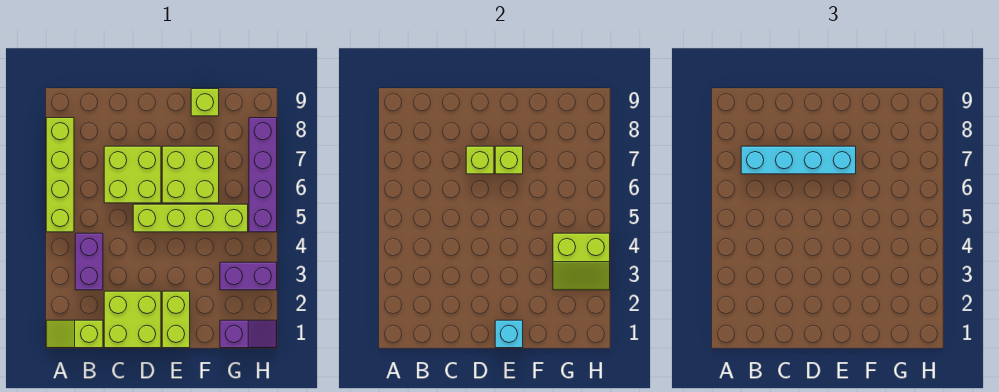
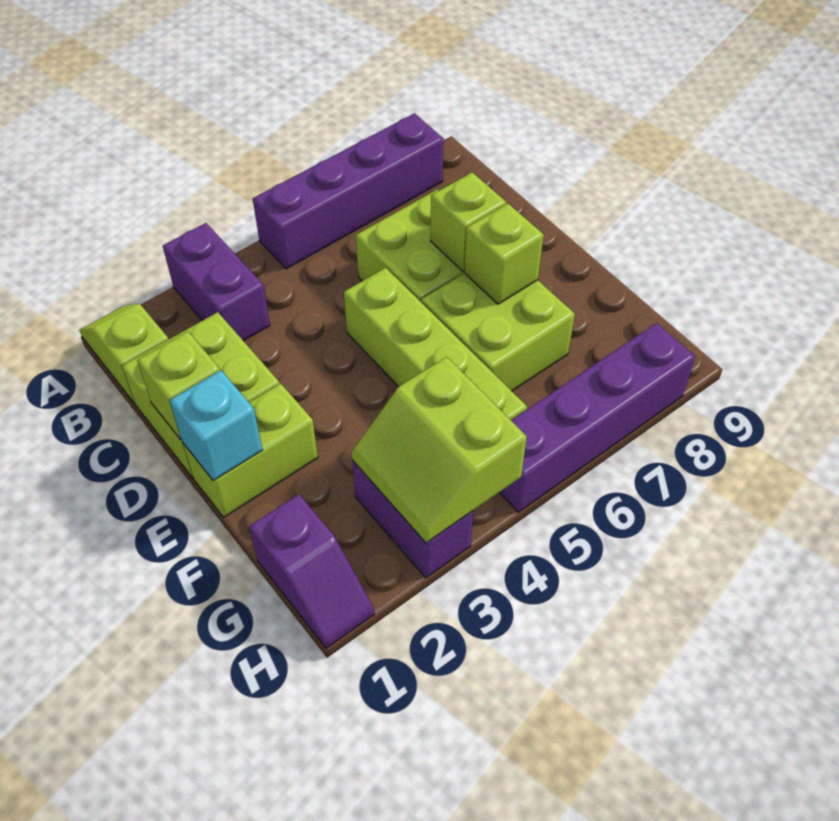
lime 1x4 brick [46,118,74,232] -> purple 1x4 brick [253,113,444,269]
purple 1x2 brick [75,233,103,290] -> purple 1x2 brick turned to [163,223,270,341]
cyan 1x4 brick [741,146,856,174] -> none
lime 1x1 brick [191,89,219,116] -> lime 1x1 brick moved to [137,332,220,440]

